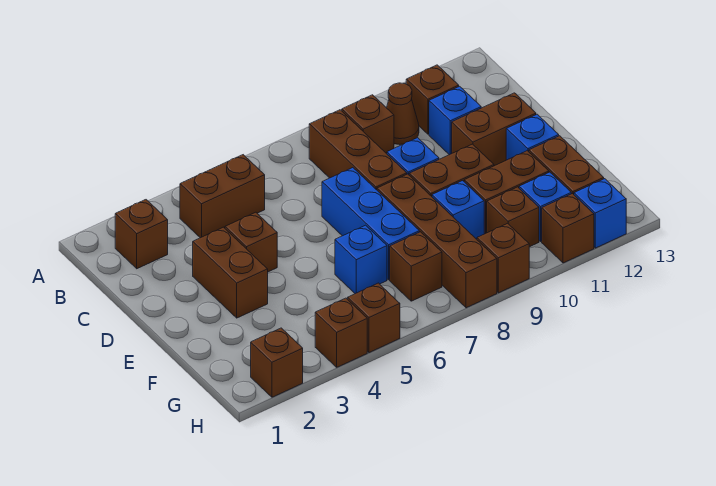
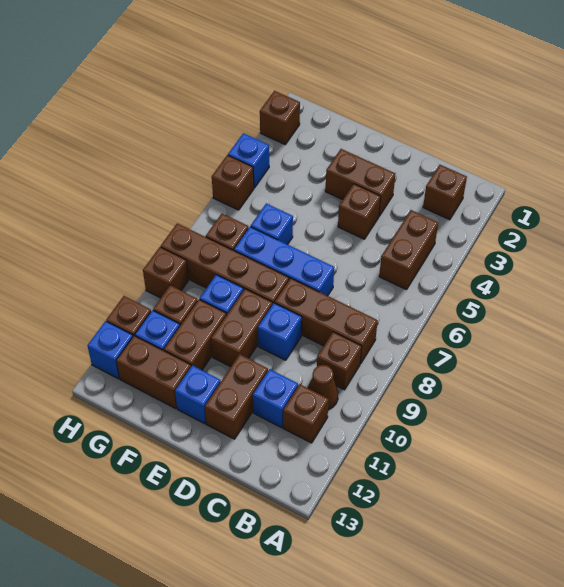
brown 1x1 brick [315,298,367,367] -> blue 1x1 brick [228,133,269,188]

